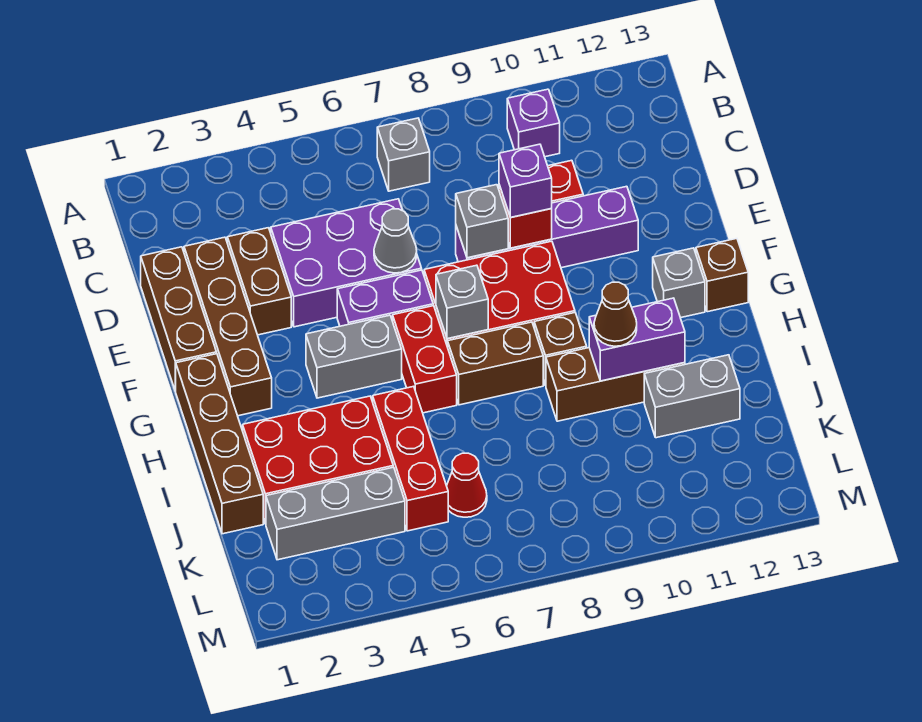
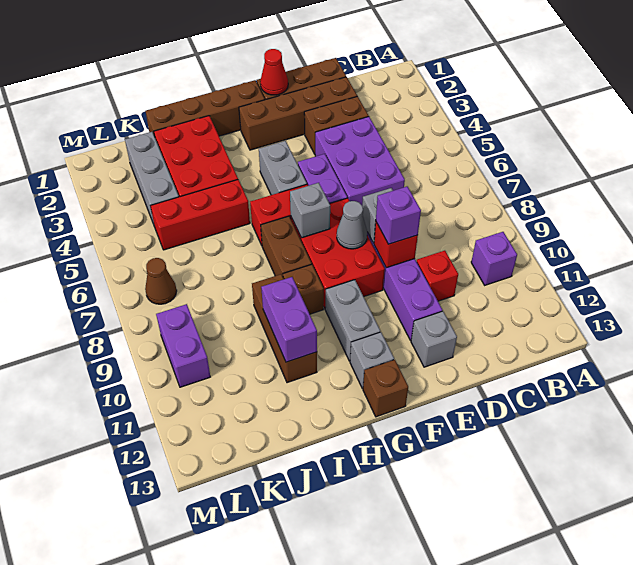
grey 1x1 brick [377,118,430,191] -> grey 1x1 brick moved to [411,311,457,367]
grey 1x1 cone [374,209,417,273] -> grey 1x1 cone moved to [337,201,368,249]
brown 1x1 cone [594,282,637,346] -> brown 1x1 cone moved to [145,258,177,304]
grey 1x2 brick [644,355,740,438] -> grey 1x2 brick moved to [325,280,380,361]
red 1x1 cone [447,453,487,517] -> red 1x1 cone moved to [260,49,288,95]
none -> purple 1x2 brick [156,304,210,387]

